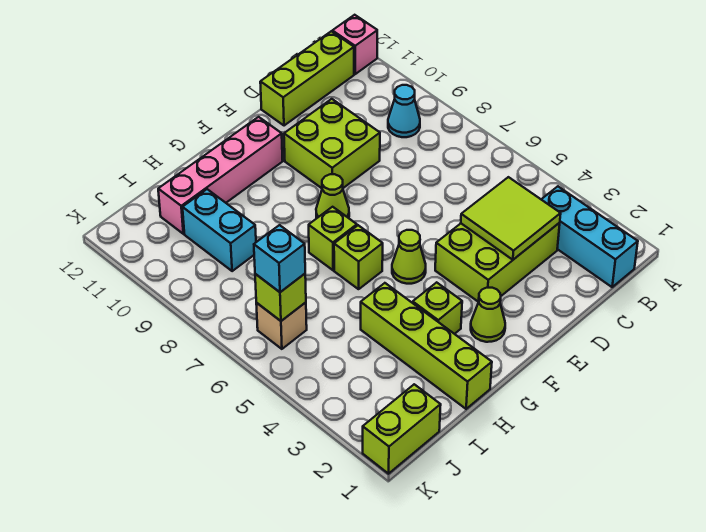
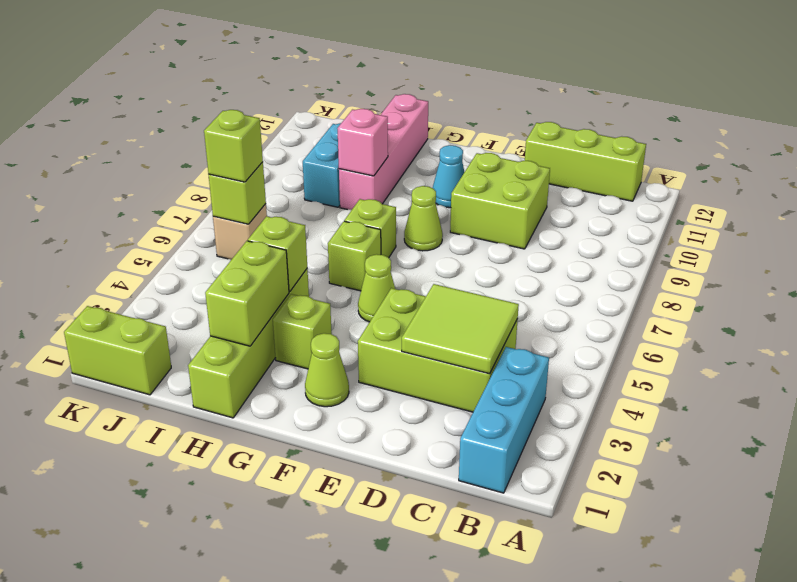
pink 1x1 brick [332,15,377,74] -> pink 1x1 brick moved to [337,109,388,176]
cyan 1x1 cone [388,85,420,137] -> cyan 1x1 cone moved to [433,145,464,208]
pink 1x4 brick [158,117,283,234] -> pink 1x4 brick turned to [339,94,428,210]
none -> lime 1x2 brick [205,241,289,346]
none -> lime 1x1 brick [248,216,307,292]
cyan 1x1 brick [254,225,305,292] -> lime 1x1 brick [204,110,263,182]

